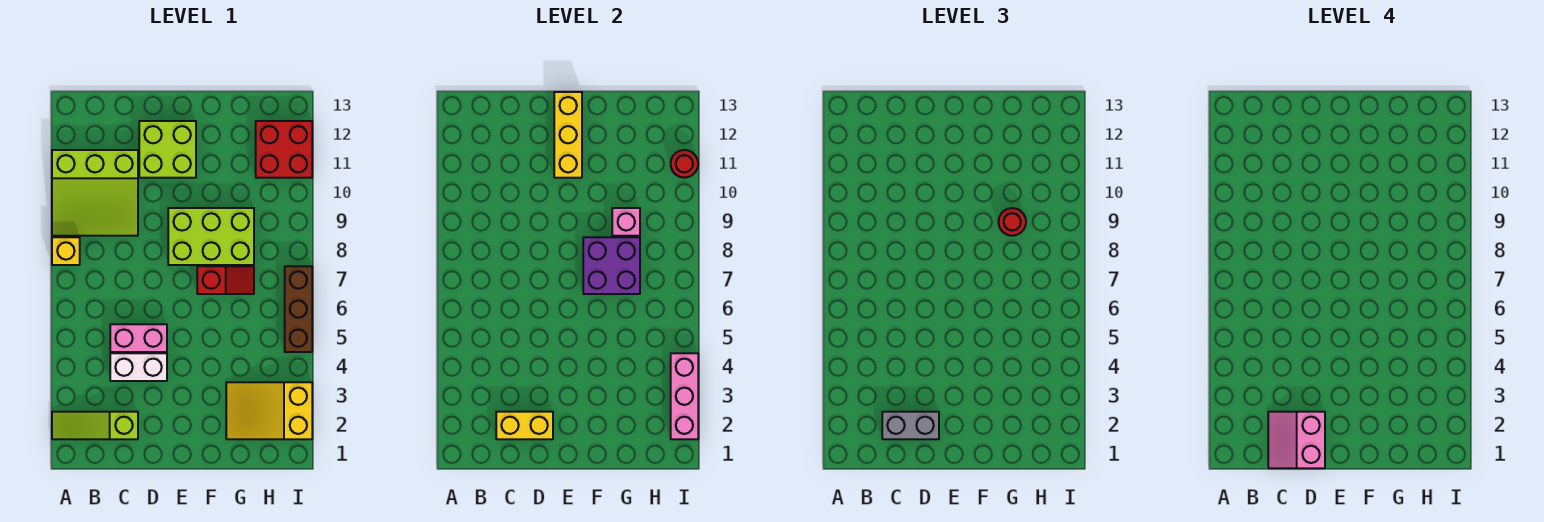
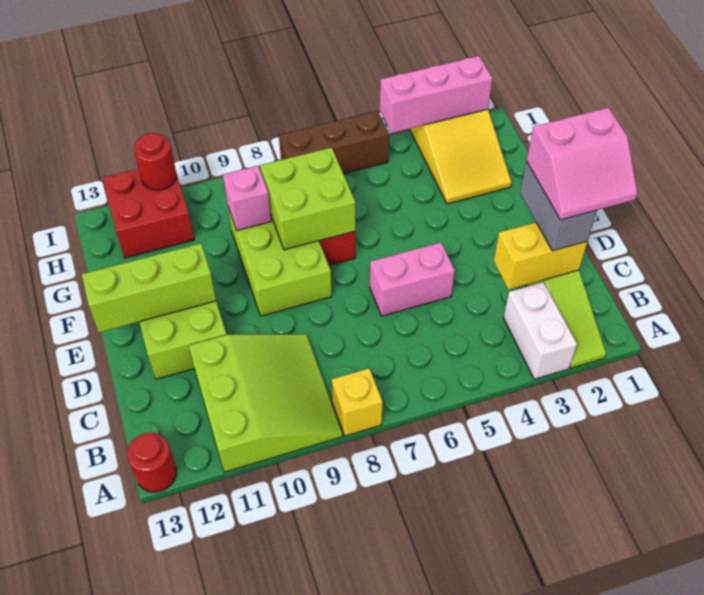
yellow 1x2 brick [496,412,553,439] -> yellow 1x2 brick turned to [494,222,588,290]
white 1x2 brick [110,353,167,381] -> white 1x2 brick moved to [503,282,577,379]
pink 1x2 brick [110,324,167,352] -> pink 1x2 brick turned to [370,242,455,316]
yellow 1x3 brick [554,92,582,178] -> lime 1x3 brick [82,243,216,332]
purple 2x2 brick [583,237,640,294] -> lime 2x2 brick [260,148,355,250]
red 1x1 round brick [999,208,1026,236] -> red 1x1 round brick moved to [127,432,177,492]

